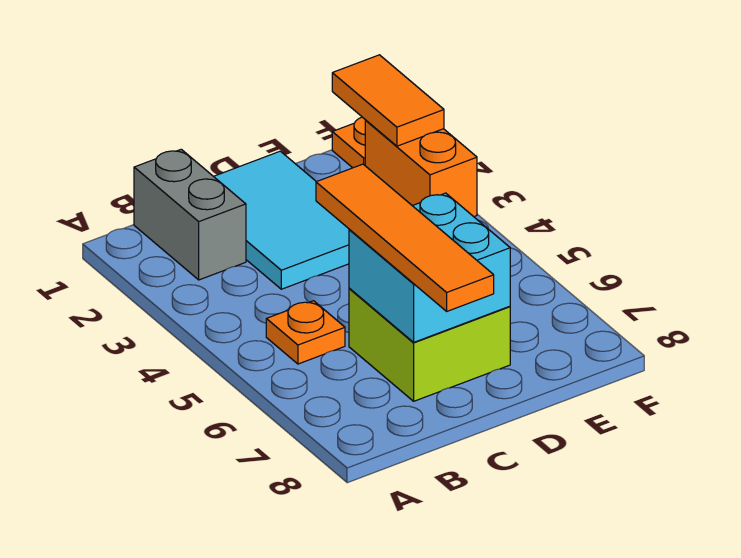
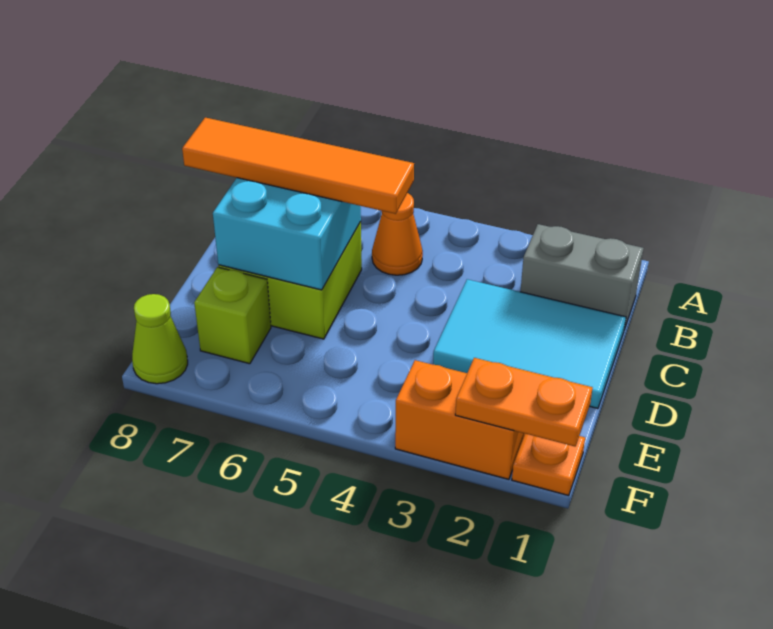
orange 1x1 plate [266,301,345,364] -> orange 1x1 cone [372,193,423,275]
none -> lime 1x1 brick [194,267,271,364]
orange 1x2 tile [332,55,444,146] -> orange 1x2 plate [455,358,593,446]
none -> lime 1x1 cone [132,294,188,384]

